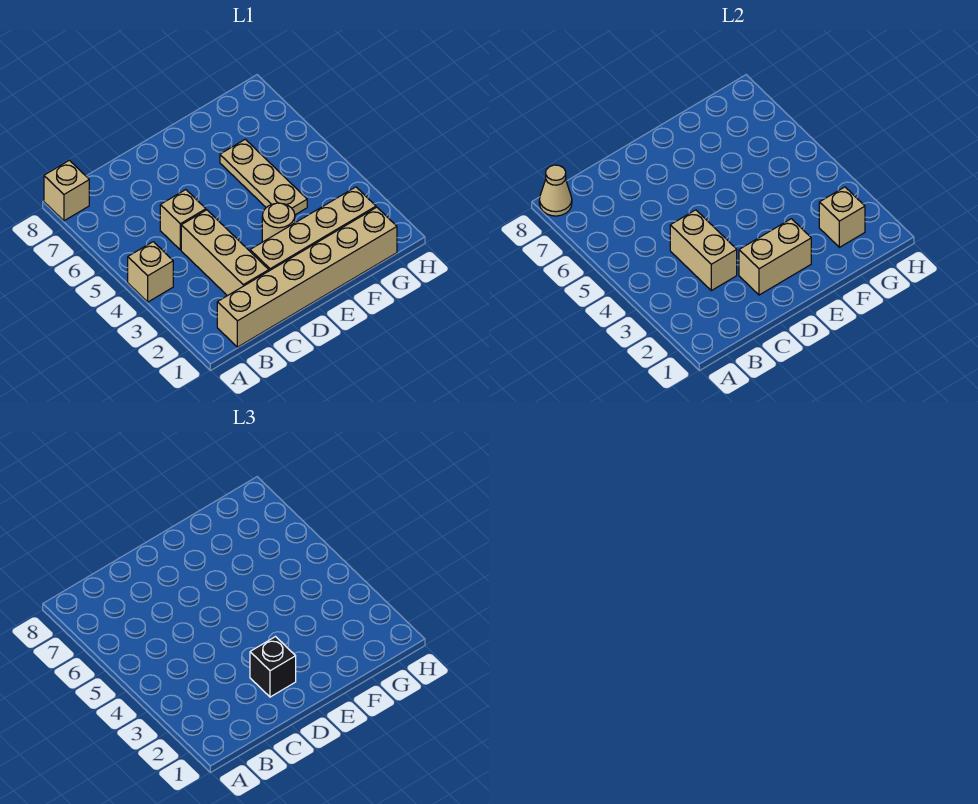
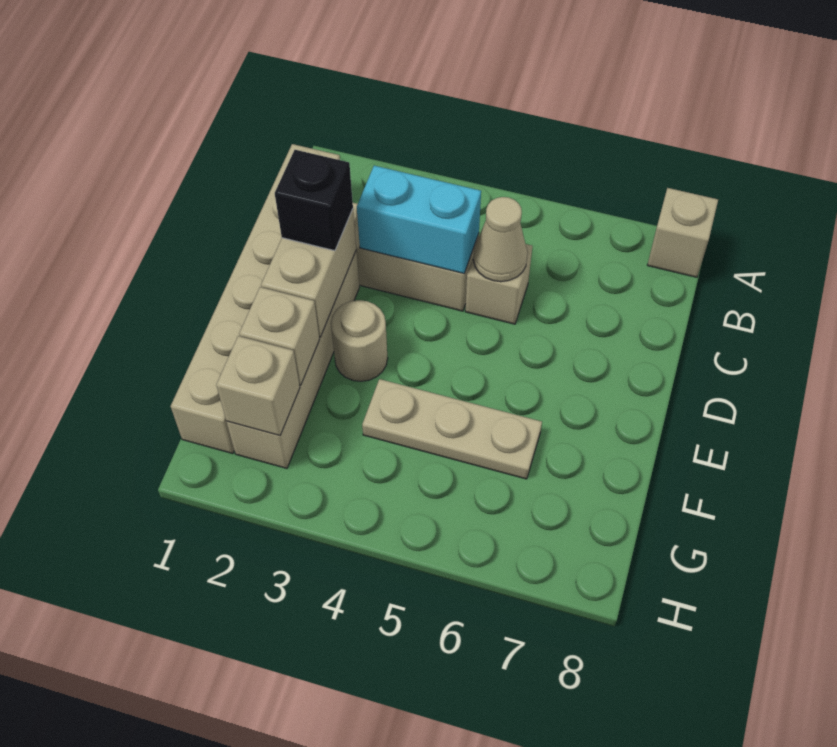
tan 1x1 brick [128,242,173,302] -> tan 1x1 brick moved to [239,287,320,385]
tan 1x1 cone [539,165,572,216] -> tan 1x1 cone moved to [473,197,527,282]
tan 1x2 brick [670,210,737,291] -> cyan 1x2 brick [357,166,481,274]

